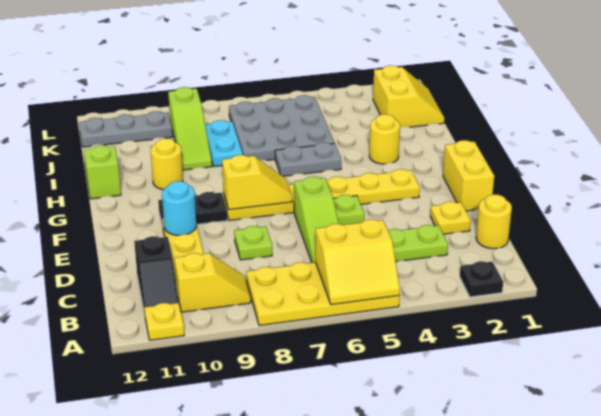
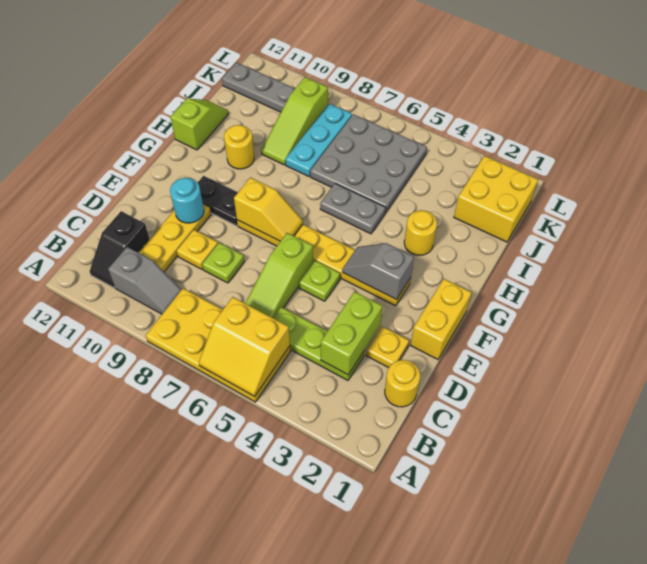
black 1x1 plate [460,261,503,297] -> none
yellow 1x1 plate [144,303,184,340] -> yellow 1x1 plate moved to [177,230,218,269]
yellow 1x2 slope [174,253,251,312] -> grey 1x2 slope [108,247,182,314]
none -> lime 1x2 brick [321,292,382,375]
none -> grey 1x2 slope [342,243,414,300]
cyan 1x2 plate [205,120,243,166] -> cyan 1x3 plate [285,104,352,176]
yellow 2x2 slope [373,65,444,127] -> yellow 2x2 brick [454,156,538,242]

